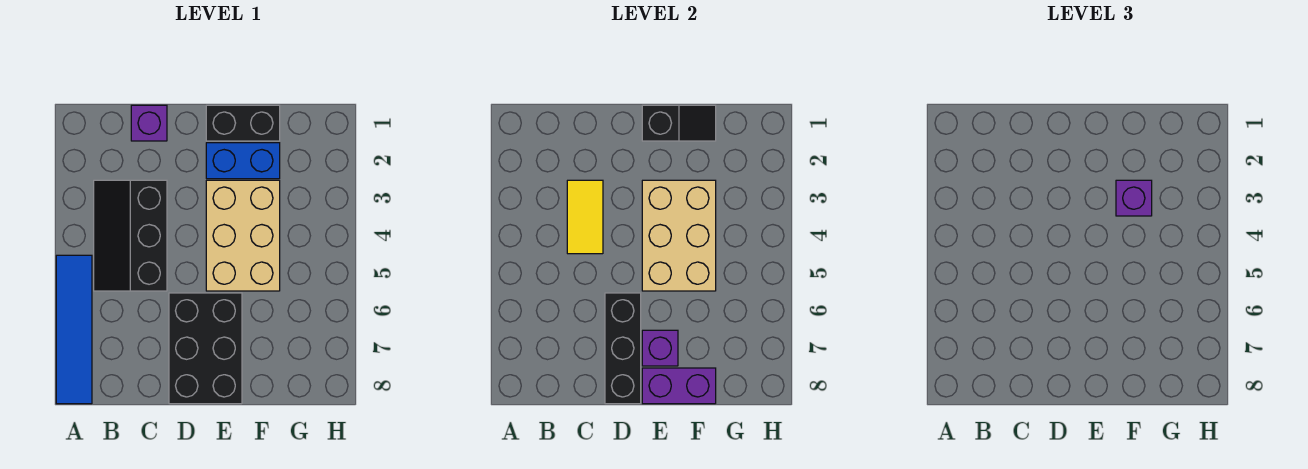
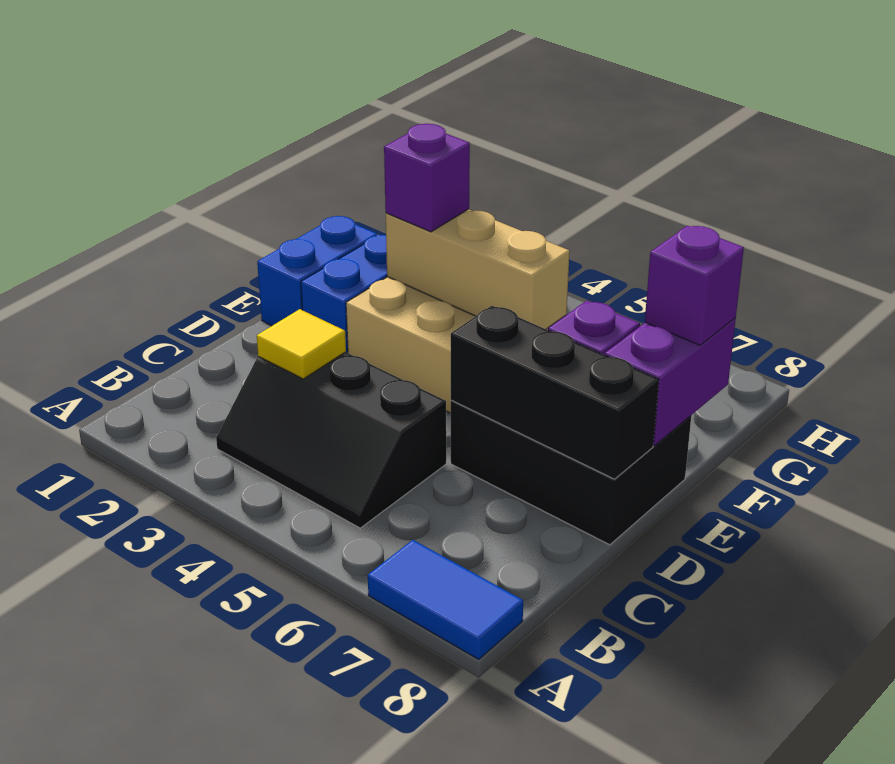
blue 1x4 tile [56,255,92,404] -> blue 1x2 tile [368,540,523,659]
purple 1x1 brick [131,105,167,141] -> purple 1x1 brick moved to [645,226,744,345]
yellow 1x2 tile [567,180,603,254] -> yellow 1x1 tile [257,309,346,379]
black 1x2 brick [206,105,280,141] -> blue 1x2 brick [257,216,378,326]
black 1x2 slope [642,105,716,141] -> none
tan 2x3 brick [642,180,716,291] -> tan 1x3 brick [386,209,570,329]

